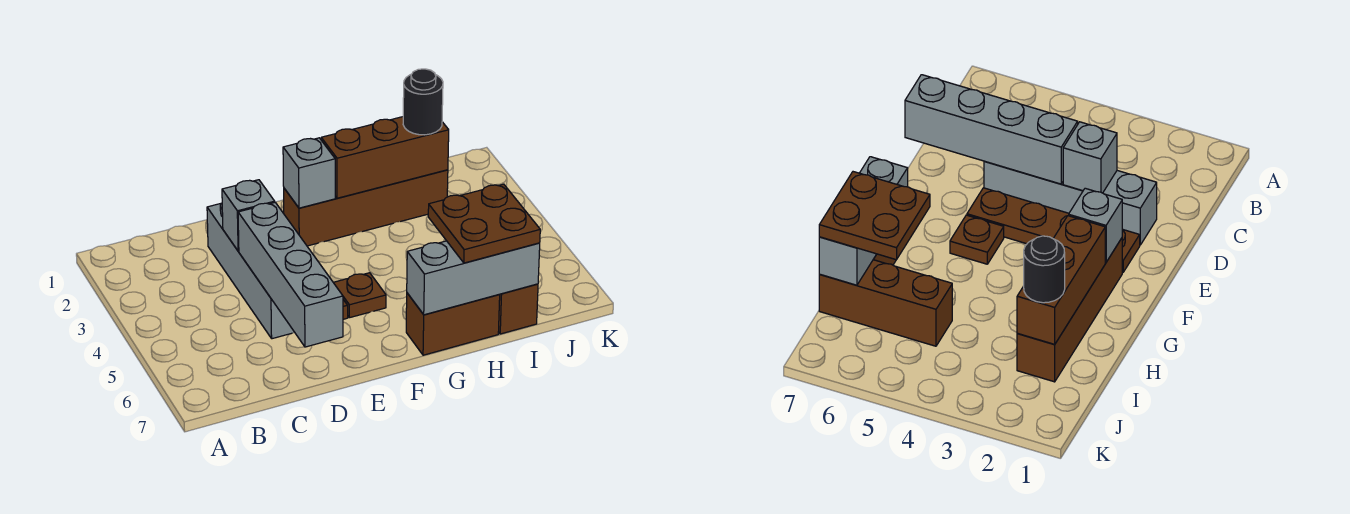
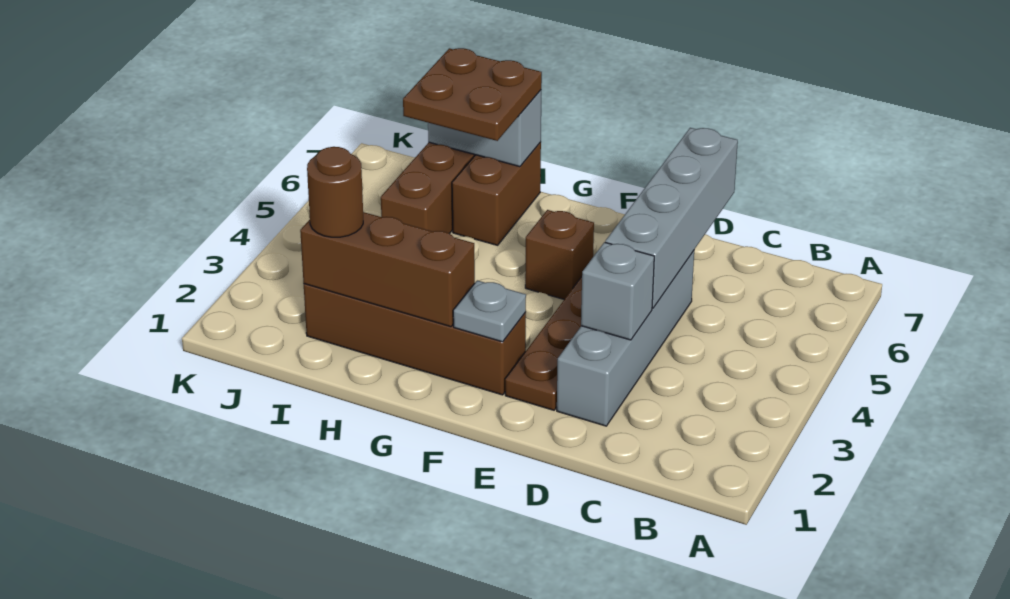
grey 1x1 brick [283,138,335,208] -> grey 1x1 plate [453,280,526,342]
brown 1x1 plate [333,273,386,318] -> brown 1x1 brick [525,210,594,299]
brown 1x2 brick [406,293,500,355] -> brown 1x2 brick turned to [452,142,541,245]
grey 1x3 brick [407,241,540,315] -> grey 1x2 brick [428,90,541,167]
black 1x1 round brick [403,69,443,135] -> brown 1x1 round brick [307,147,363,237]

